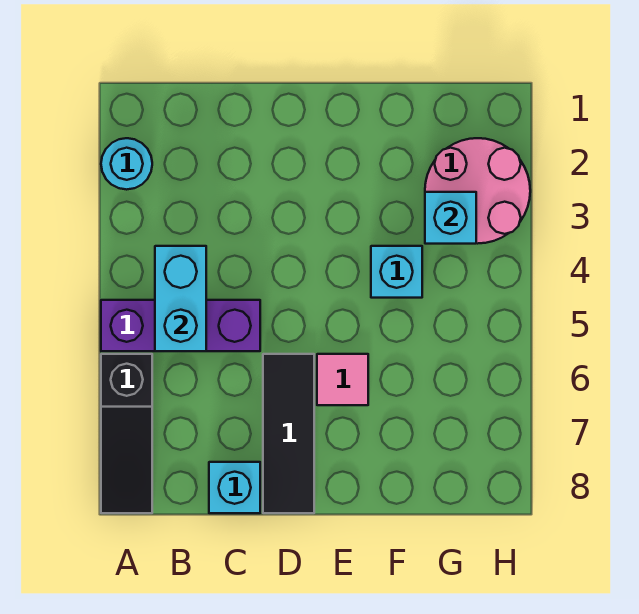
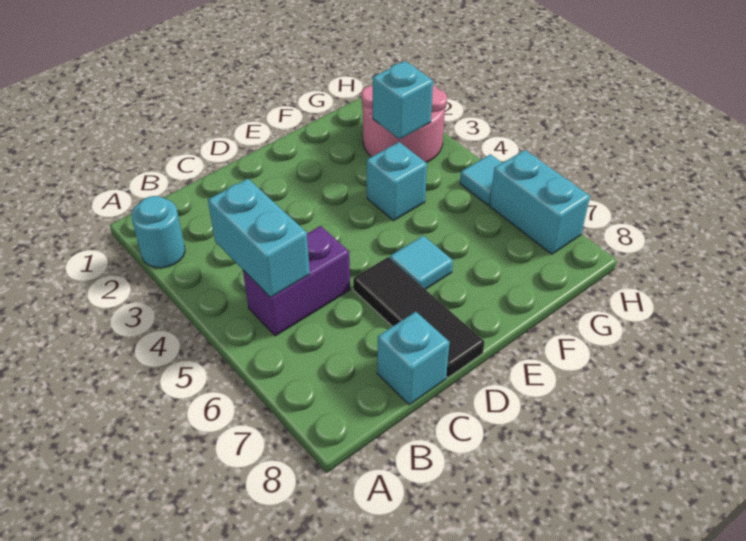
purple 1x3 brick [101,300,260,351] -> purple 1x2 brick [243,226,350,336]
black 1x3 slope [101,354,152,513] -> none
pink 1x1 tile [317,354,368,405] -> cyan 1x1 tile [390,236,453,289]
none -> cyan 1x1 tile [460,154,502,205]
none -> cyan 1x2 brick [490,150,590,254]

